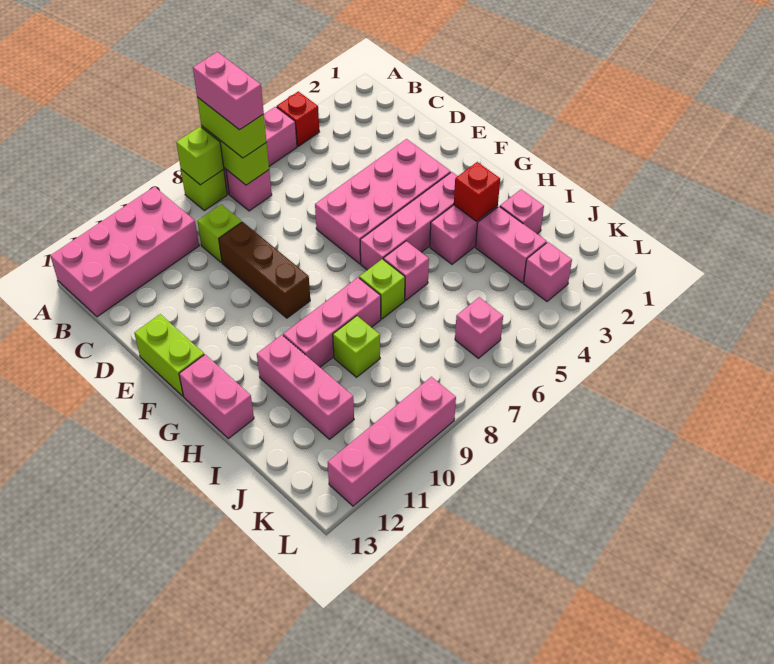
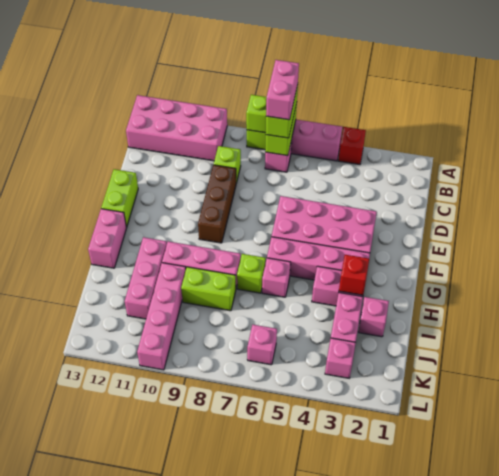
lime 1x1 brick [333,316,380,377] -> lime 1x2 brick [181,267,236,311]
pink 1x4 brick [328,377,456,506] -> pink 1x4 brick turned to [137,263,186,370]

